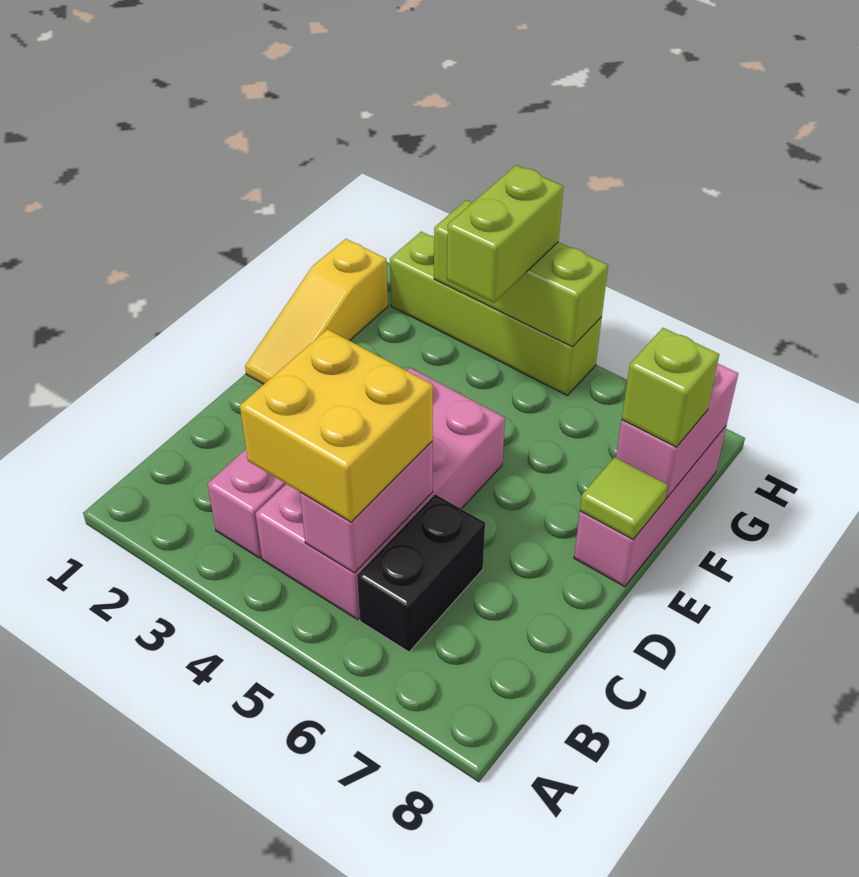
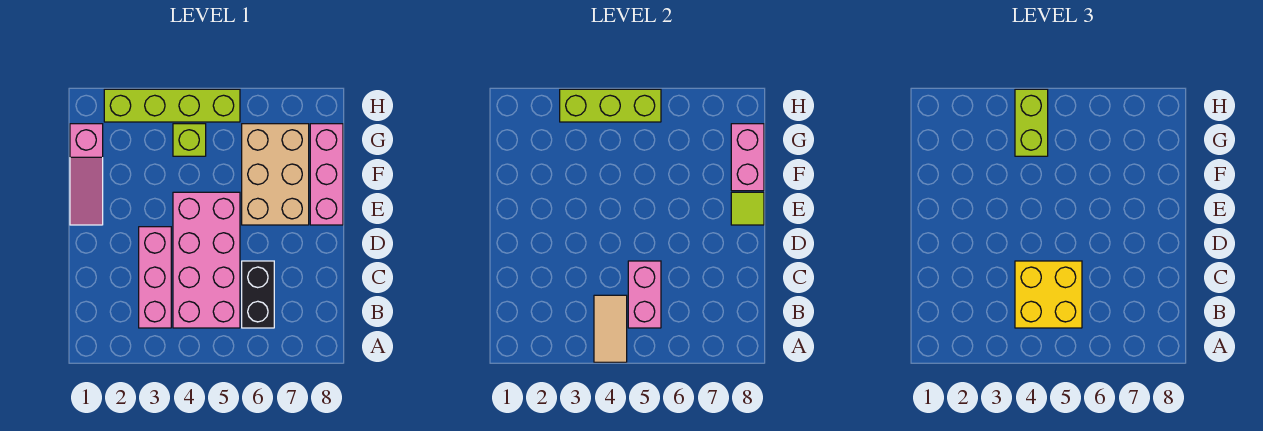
none -> tan 1x2 tile [594,295,627,362]
yellow 1x3 slope [245,239,388,384] -> pink 1x3 slope [70,124,103,225]
none -> tan 2x3 brick [242,124,309,225]
lime 1x1 brick [622,328,719,447] -> lime 1x1 brick moved to [173,124,206,156]

